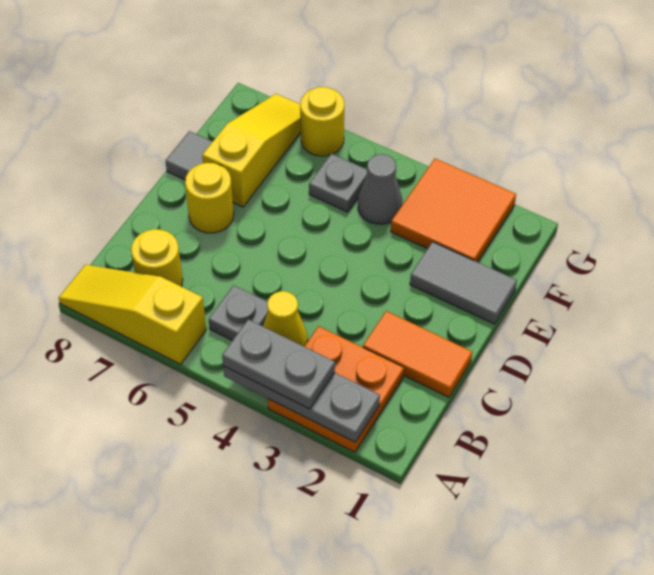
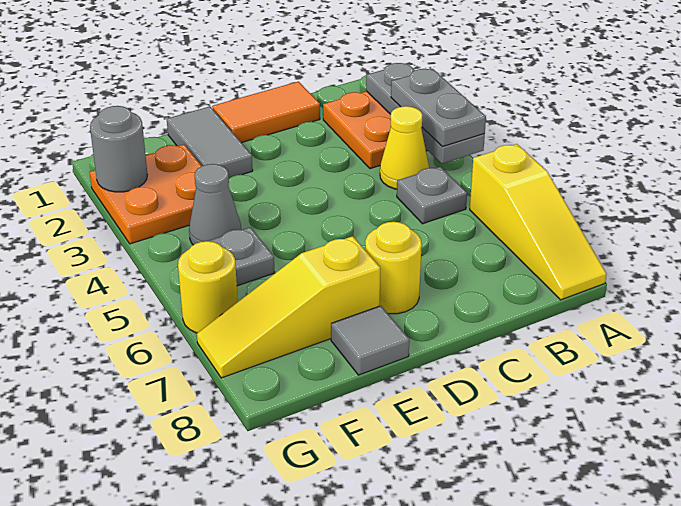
yellow 1x1 round brick [131,229,183,287] -> none
orange 1x2 tile [363,311,472,397] -> orange 1x2 tile turned to [212,81,320,143]
orange 2x2 tile [391,159,516,262] -> orange 2x2 plate [90,144,201,244]
none -> grey 1x1 round brick [90,106,147,192]

